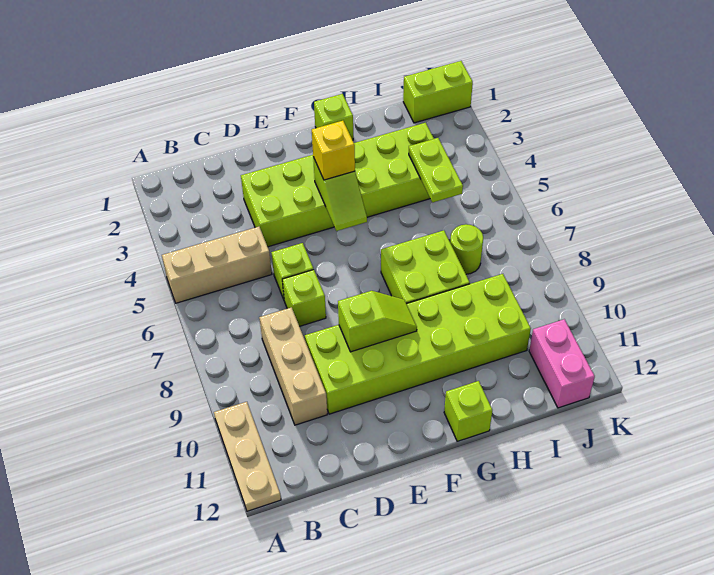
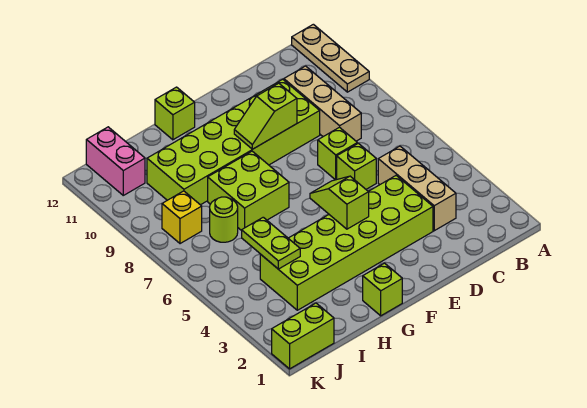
tan 1x3 brick [162,227,272,303] -> tan 1x3 brick turned to [378,146,456,231]
yellow 1x1 brick [312,121,355,180] -> yellow 1x1 brick moved to [162,191,202,244]

